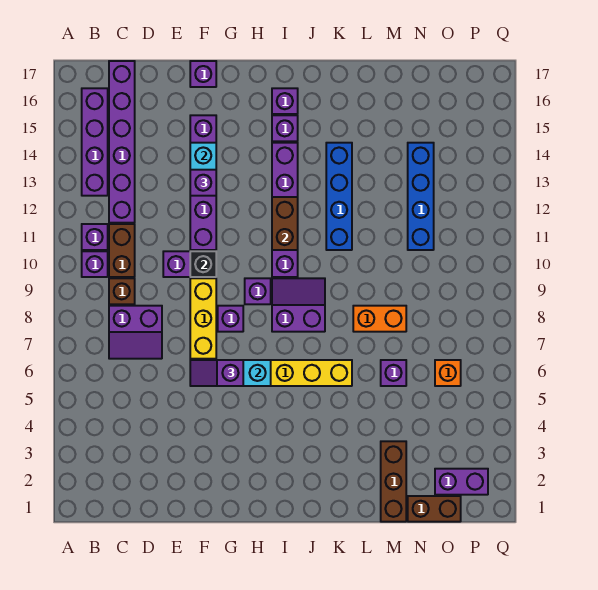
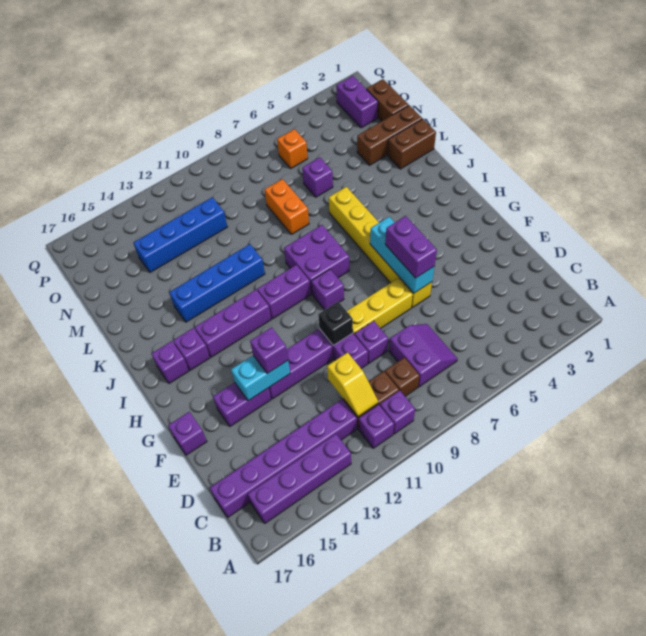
none -> yellow 1x2 slope [327,352,378,417]
purple 1x2 slope [190,360,243,386] -> purple 1x2 brick [385,216,437,278]
purple 1x1 brick [218,306,243,332] -> purple 1x1 brick moved to [355,321,388,363]
purple 2x2 slope [272,278,325,332] -> purple 2x2 brick [284,225,349,294]
brown 1x2 brick [272,197,298,250] -> brown 1x2 brick moved to [388,119,436,169]

